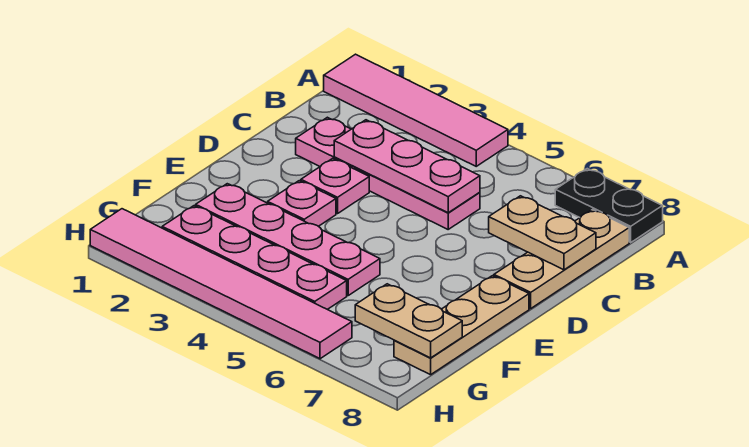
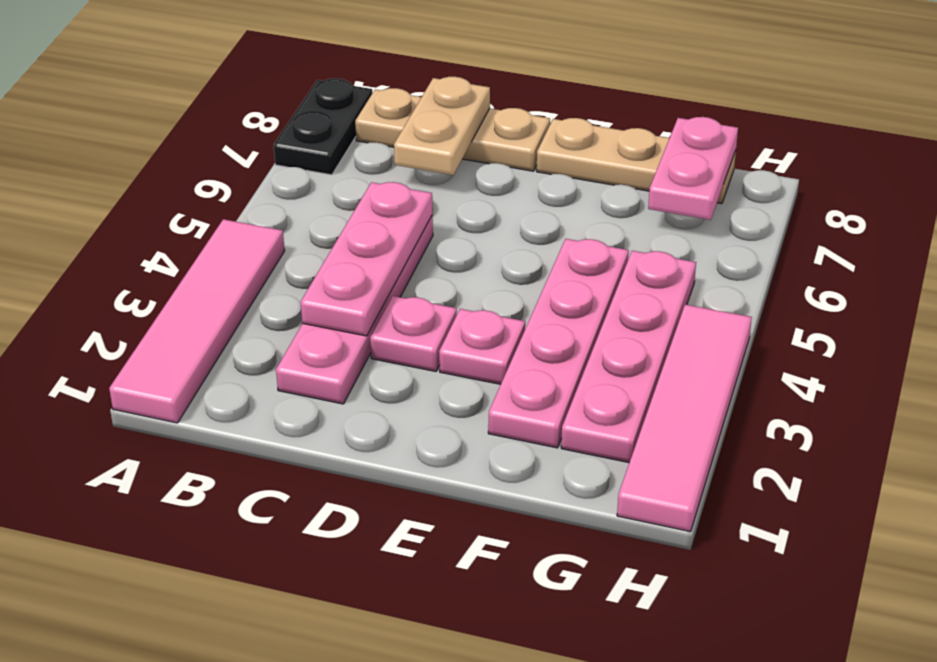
tan 1x2 plate [355,284,462,358] -> pink 1x2 plate [648,117,738,220]
pink 1x6 tile [90,209,352,359] -> pink 1x4 tile [617,305,752,532]

